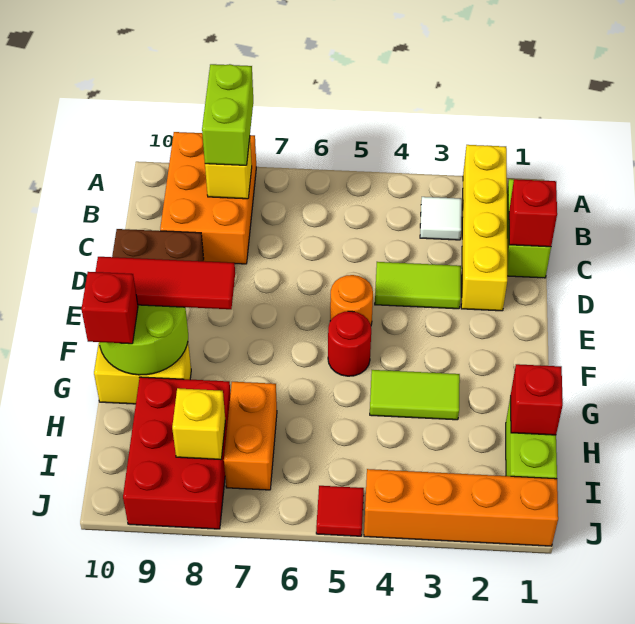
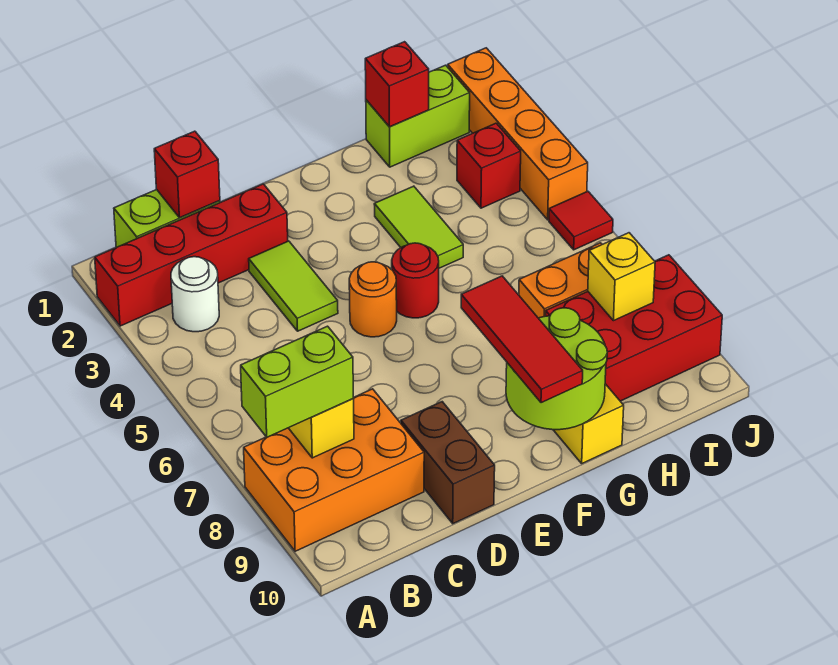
yellow 1x4 brick [461,145,507,311] -> red 1x4 brick [95,184,288,326]
white 1x1 tile [420,197,462,240] -> white 1x1 round brick [171,257,219,332]
red 1x1 brick [81,272,138,344] -> red 1x1 brick moved to [457,123,521,208]

